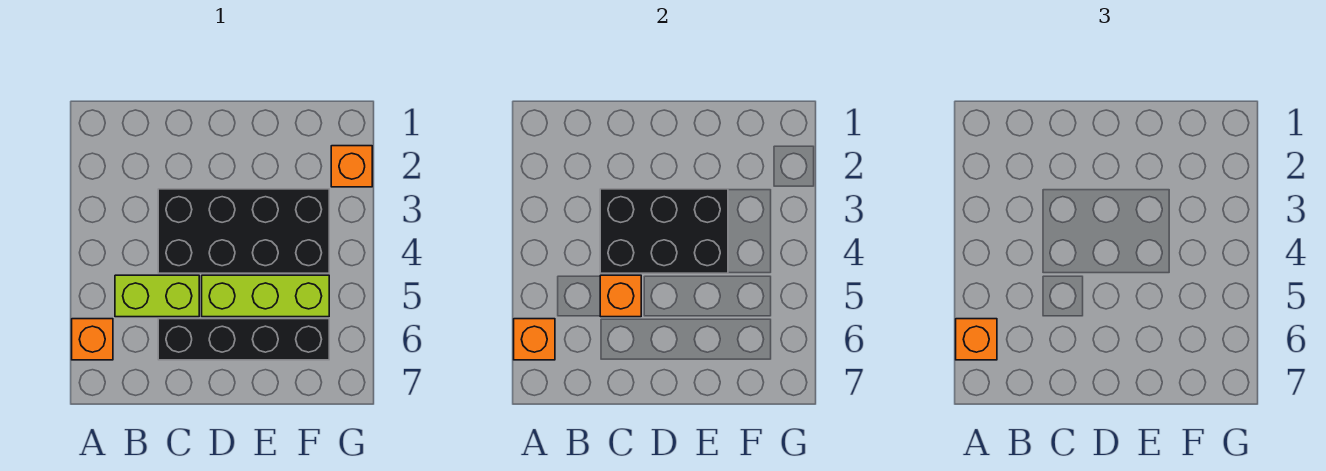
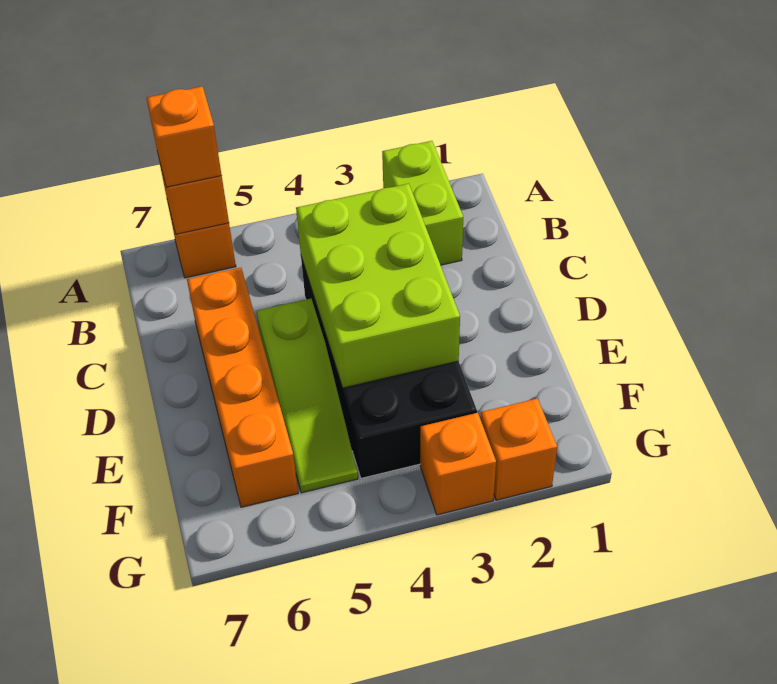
lime 1x2 brick [115,275,199,317] -> lime 1x2 brick moved to [382,141,463,265]
black 2x3 brick [600,189,728,273] -> lime 2x3 brick [296,184,460,388]
orange 1x1 brick [600,275,641,317] -> orange 1x1 brick moved to [420,413,496,515]
black 1x4 brick [158,319,329,360] -> orange 1x4 brick [187,268,298,507]
lime 1x3 brick [202,275,329,317] -> lime 1x3 slope [257,299,358,493]

